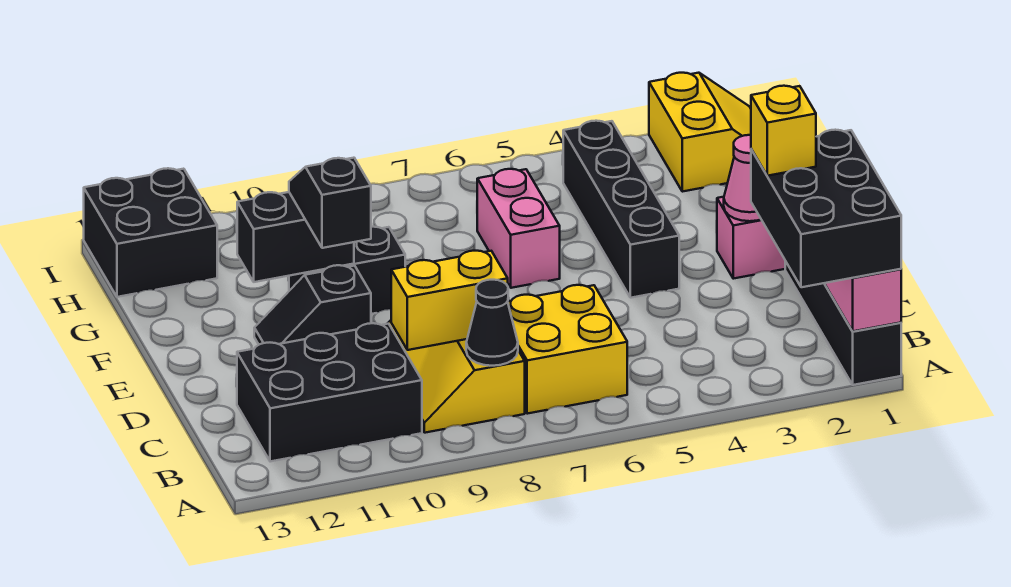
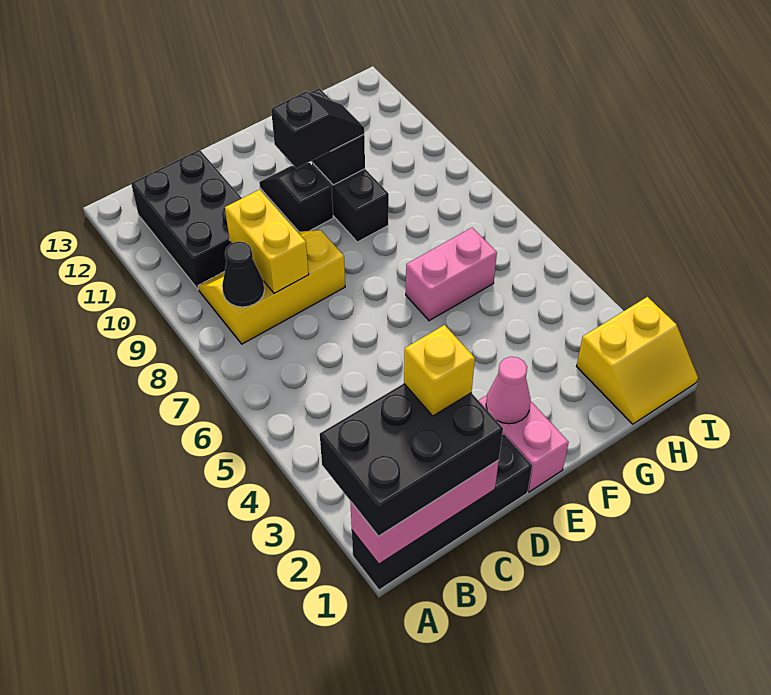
yellow 2x2 brick [508,285,627,414] -> none
black 1x4 brick [563,121,679,298] -> none
black 2x2 brick [84,168,217,297] -> none

